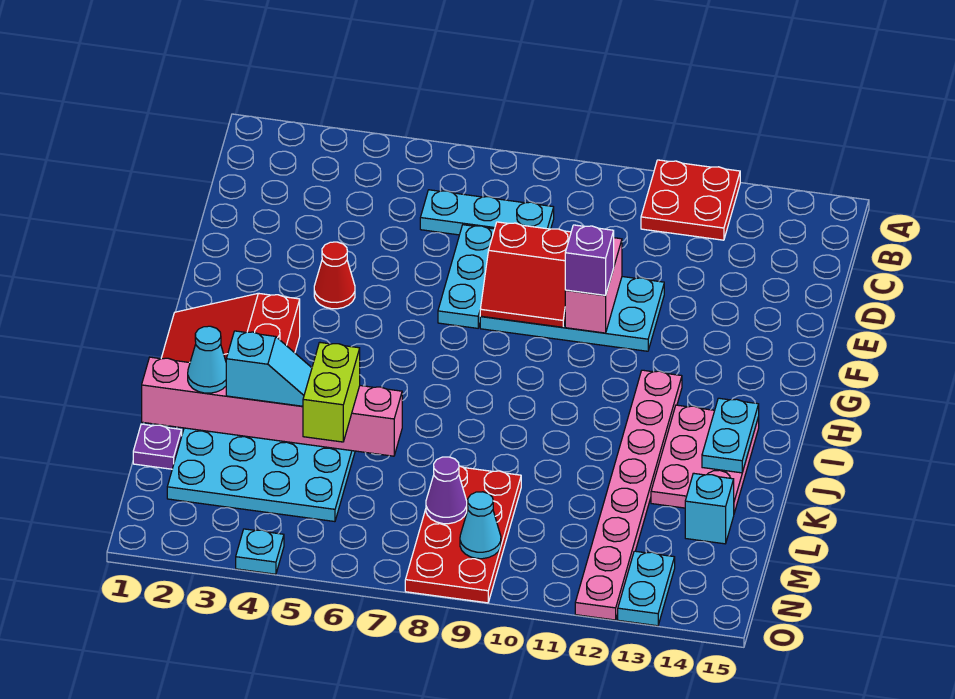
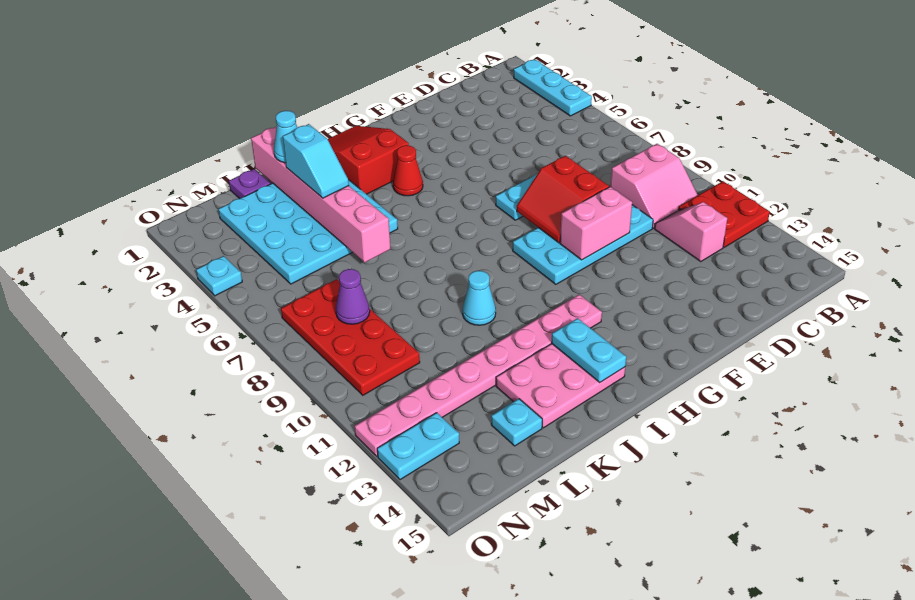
none -> pink 2x2 slope [610,144,698,228]
cyan 1x3 plate [420,190,554,235] -> cyan 1x3 plate moved to [514,59,592,116]
none -> pink 1x2 slope [655,202,727,262]
cyan 2x4 plate [480,277,664,351] -> cyan 2x4 plate turned to [513,205,653,284]
red 1x1 cone [314,242,355,309] -> red 1x1 cone moved to [393,145,423,196]
purple 1x1 brick [565,225,614,295] -> none
cyan 1x2 plate [702,398,759,473] -> cyan 1x2 plate turned to [552,318,626,382]
lime 1x2 brick [303,342,360,442] -> none
red 2x4 plate [405,466,521,603] -> red 2x4 plate turned to [281,279,420,395]
cyan 1x1 brick [685,473,734,544] -> cyan 1x1 plate [491,399,542,446]
cyan 1x1 cone [460,492,501,559] -> cyan 1x1 cone moved to [463,271,496,325]

